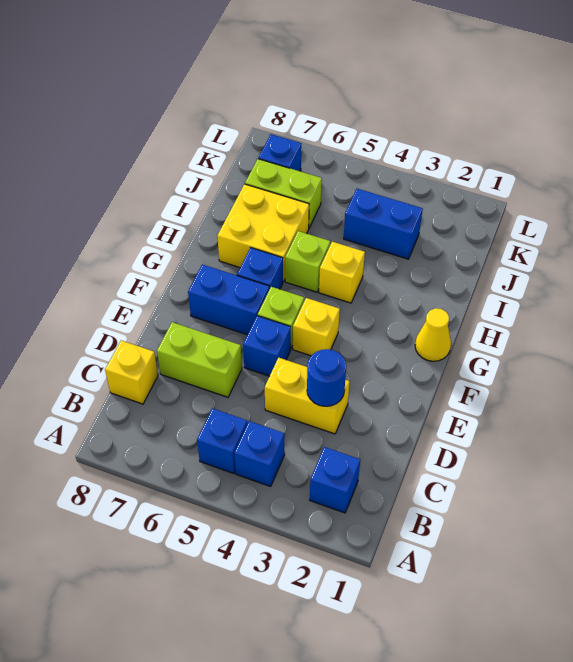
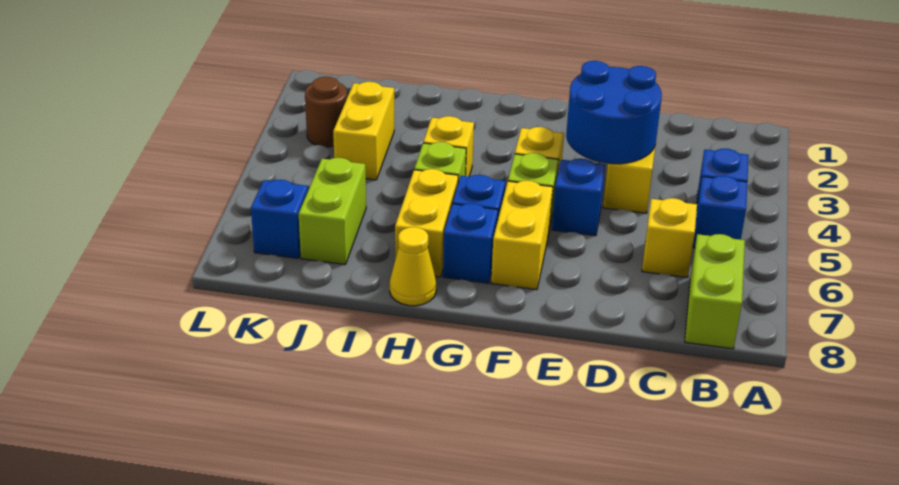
blue 1x1 brick [310,447,360,513] -> blue 1x1 brick moved to [443,203,498,283]
yellow 1x1 brick [105,340,158,404] -> yellow 1x1 brick moved to [642,198,697,278]
blue 1x1 round brick [307,349,346,406] -> blue 2x2 round brick [566,61,662,164]
lime 1x2 brick [157,322,242,397] -> lime 1x2 brick moved to [685,234,745,349]
blue 1x2 brick [188,264,269,335] -> yellow 1x2 brick [491,181,553,290]
yellow 1x1 cone [415,308,451,361] -> yellow 1x1 cone moved to [390,227,436,306]
yellow 2x2 brick [217,184,309,281] -> yellow 1x2 brick [395,169,458,277]
blue 1x2 brick [344,189,423,259] -> yellow 1x2 brick [333,82,394,180]
none -> brown 1x1 round brick [305,77,347,147]

